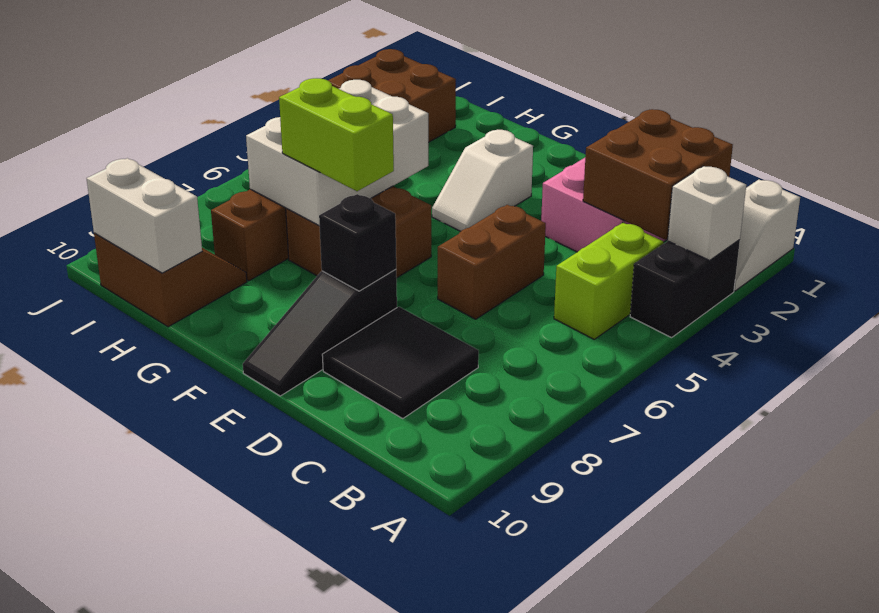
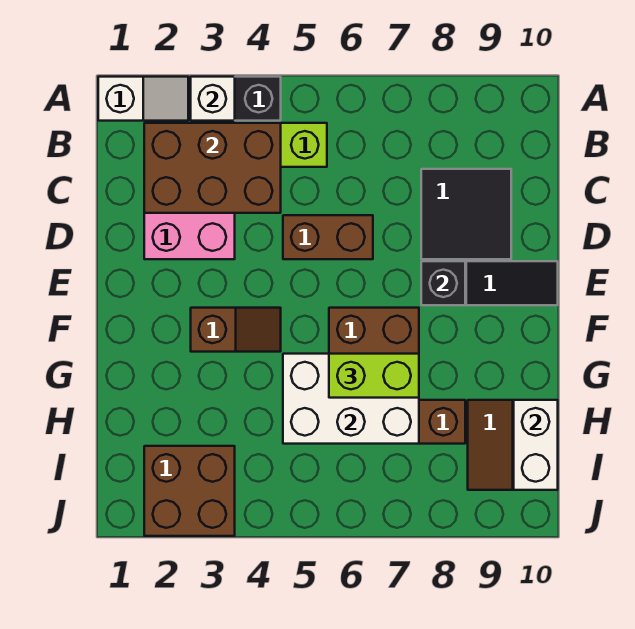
brown 2x2 brick [583,109,733,240] -> brown 2x3 brick [144,123,281,213]
white 1x2 slope [432,130,533,231] -> brown 1x2 slope [191,308,281,352]
lime 1x2 brick [279,78,394,191] -> lime 1x2 brick turned to [329,354,419,398]

